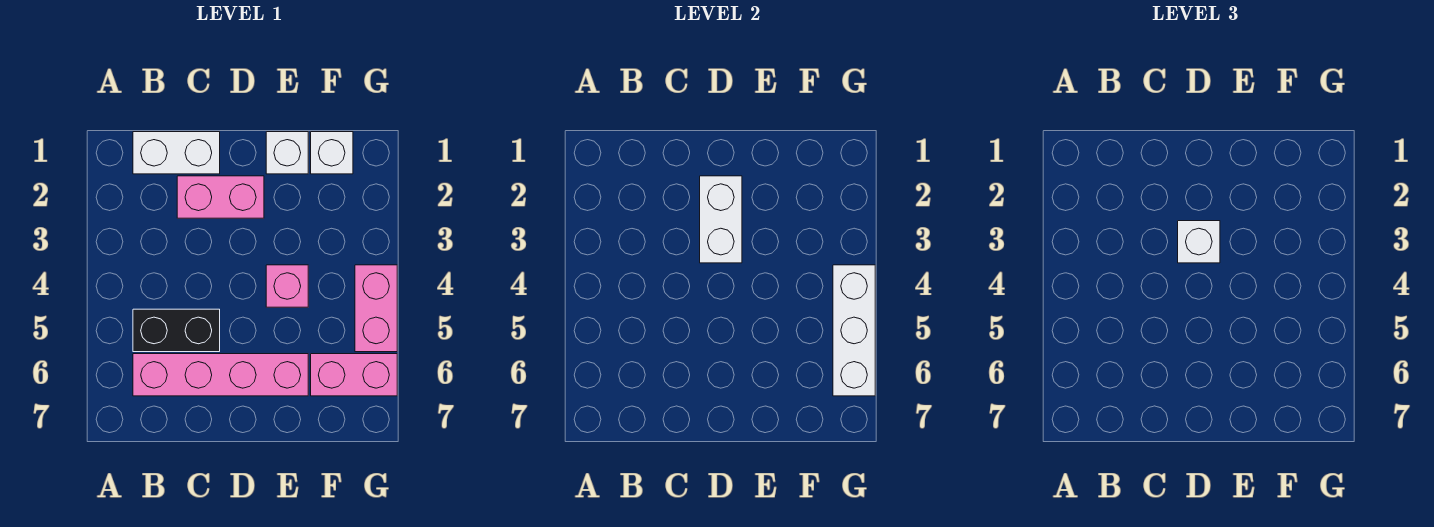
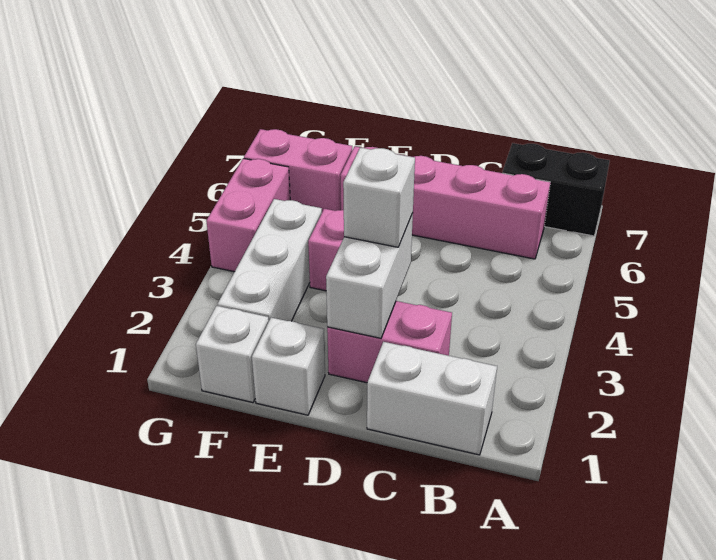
black 1x2 brick [133,309,220,352] -> black 1x2 brick moved to [503,143,609,236]
white 1x3 brick [833,265,875,396] -> white 1x3 brick moved to [218,199,322,321]

